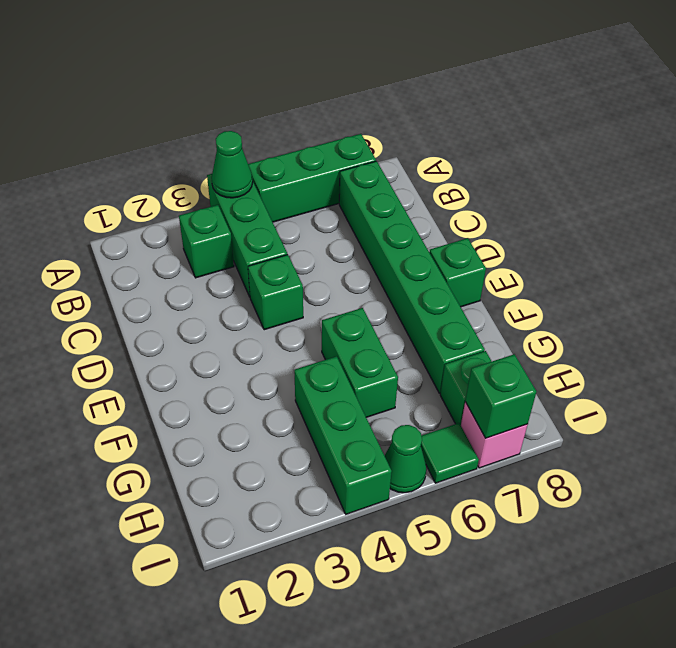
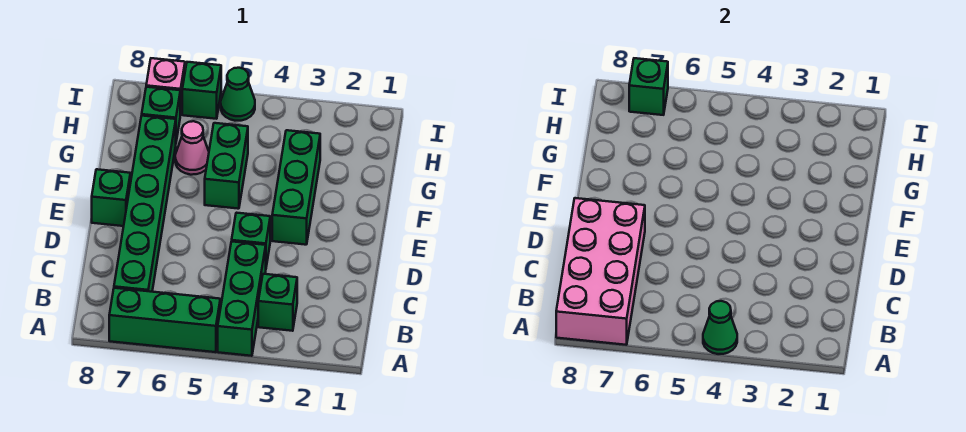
none -> pink 2x4 brick [556,198,645,345]
green 1x3 brick [294,356,392,514] -> green 1x3 brick moved to [272,130,320,245]
none -> pink 1x1 cone [175,121,209,175]
green 1x1 tile [421,423,479,483] -> green 1x1 brick [182,62,221,119]

